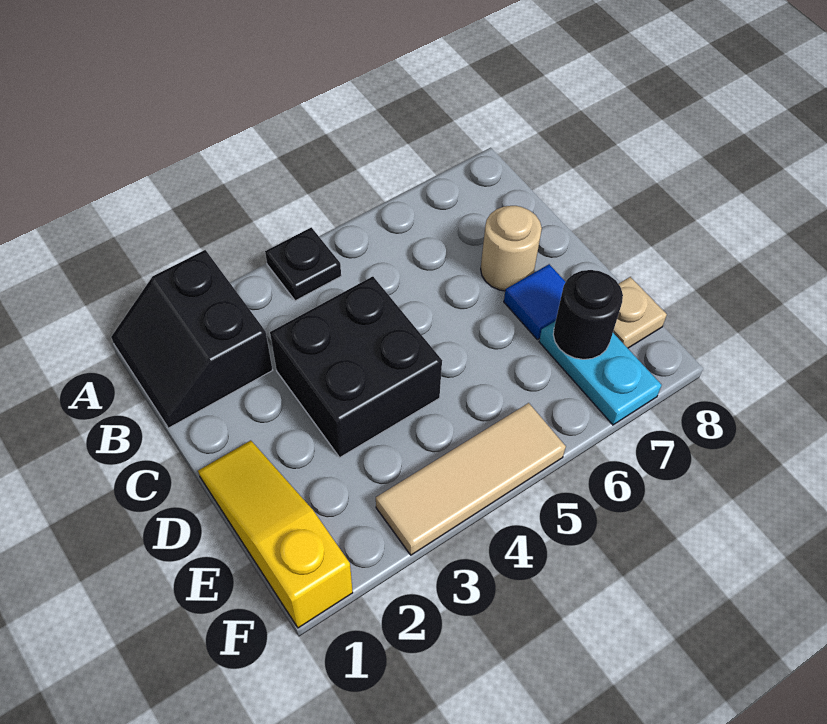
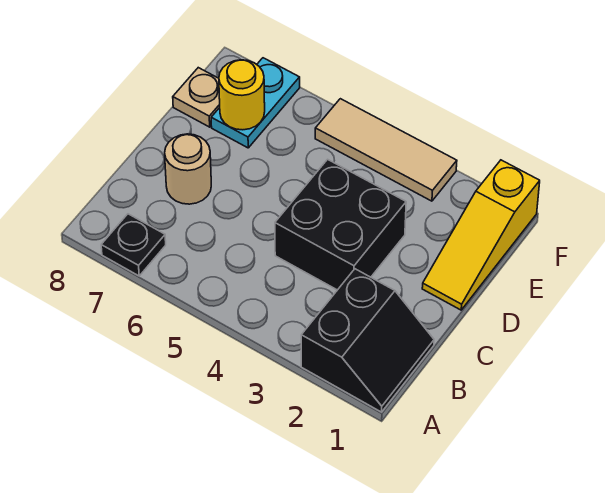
black 1x1 plate [265,227,341,301] -> black 1x1 plate moved to [101,214,166,276]
blue 1x1 tile [504,264,565,340] -> none
black 1x1 round brick [553,270,623,359] -> yellow 1x1 round brick [219,60,265,130]

